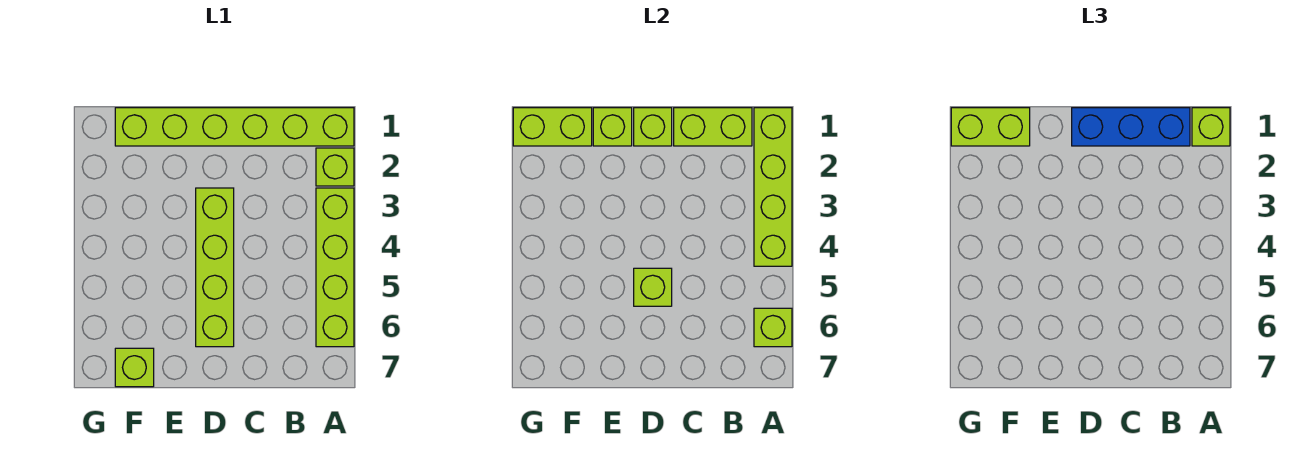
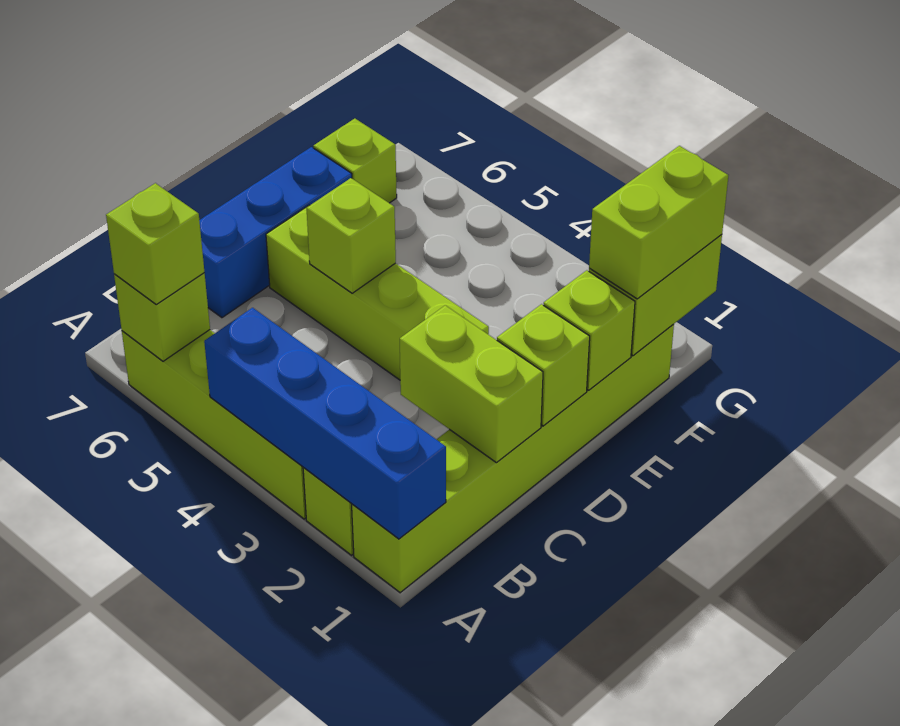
lime 1x4 brick [754,108,792,266] -> blue 1x4 brick [204,308,446,539]
lime 1x1 brick [1192,108,1230,146] -> lime 1x1 brick moved to [106,183,205,304]
lime 1x2 brick [674,108,752,146] -> lime 1x2 brick turned to [400,305,543,463]
blue 1x3 brick [1072,108,1190,146] -> blue 1x3 brick moved to [199,147,352,318]

